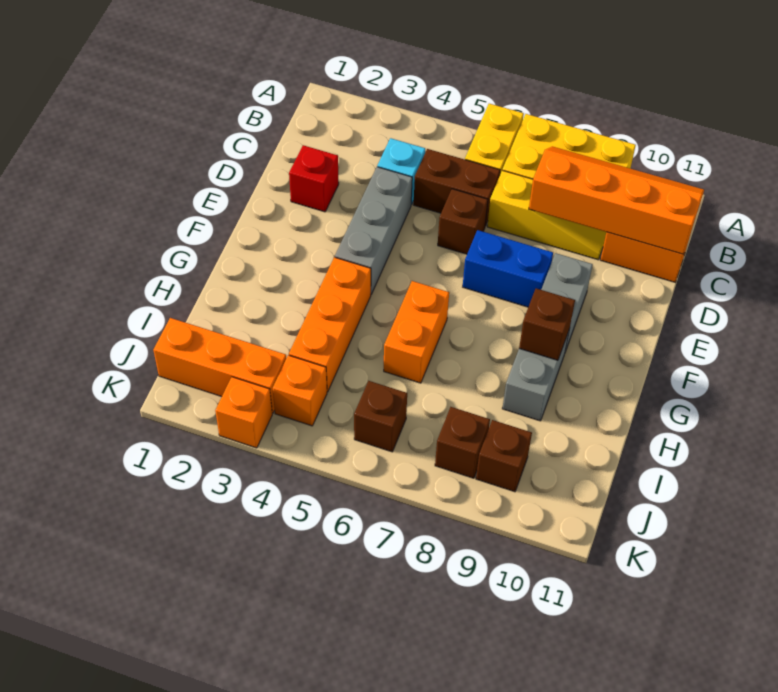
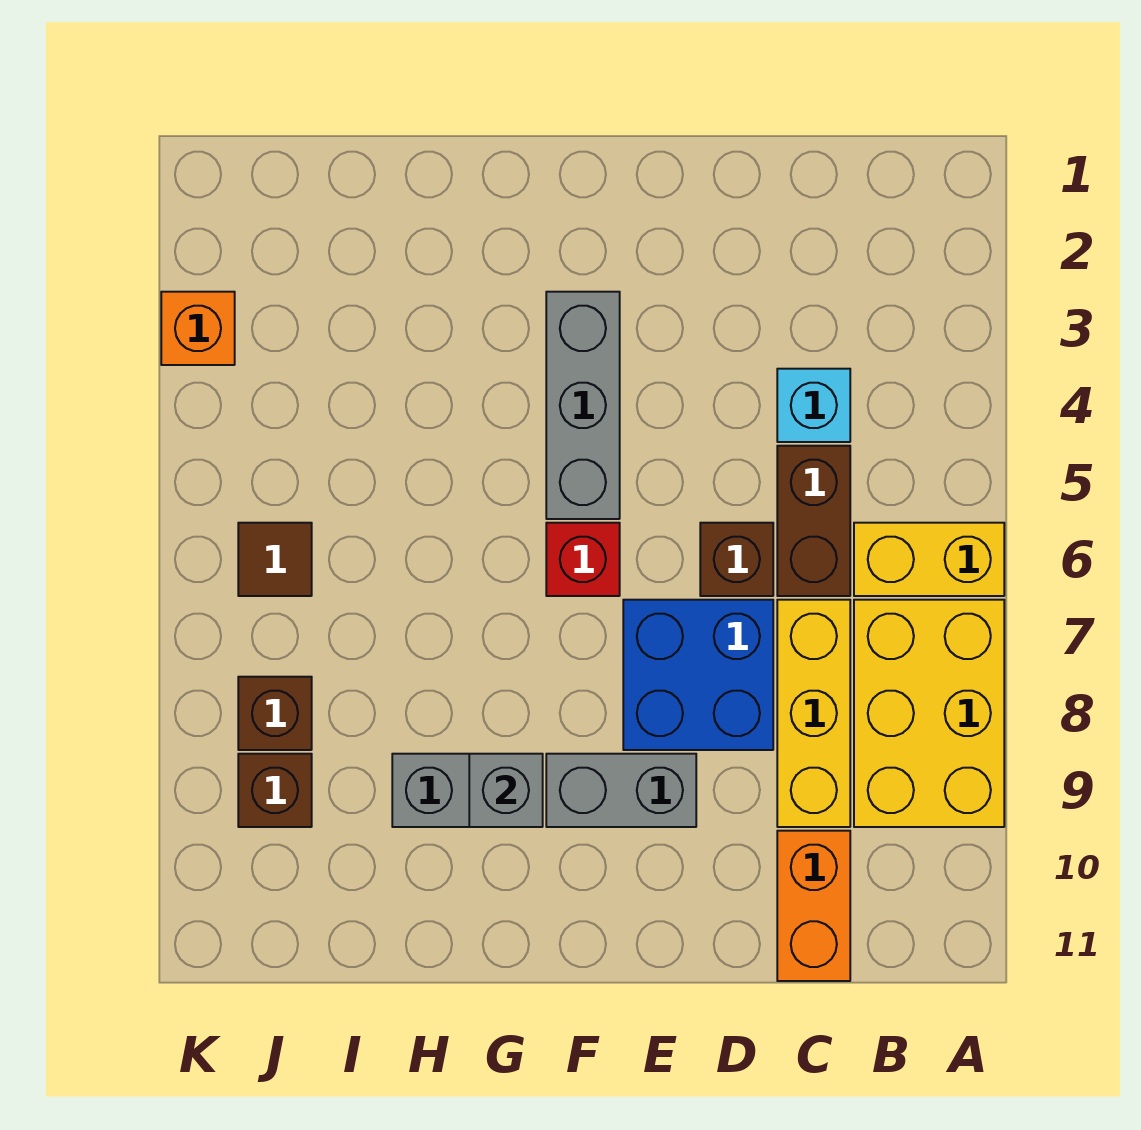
orange 2x4 slope [529,146,704,254] -> none
yellow 1x3 slope [487,170,606,260] -> yellow 1x3 brick [777,600,850,827]
red 1x1 brick [289,145,339,212] -> red 1x1 brick moved to [546,523,620,596]
grey 1x3 brick [335,167,412,294] -> grey 1x3 brick turned to [546,292,620,519]
blue 1x2 brick [463,230,553,307] -> blue 2x2 brick [623,600,773,750]
orange 1x3 brick [289,257,371,392] -> none
orange 1x2 brick [384,281,449,383] -> none
brown 1x1 brick [519,288,575,360] -> grey 1x1 brick [469,754,543,827]
orange 1x3 brick [153,318,286,413] -> none
orange 1x1 brick [273,355,327,426] -> none
brown 1x1 brick [354,381,407,452] -> brown 1x1 tile [238,523,312,596]

